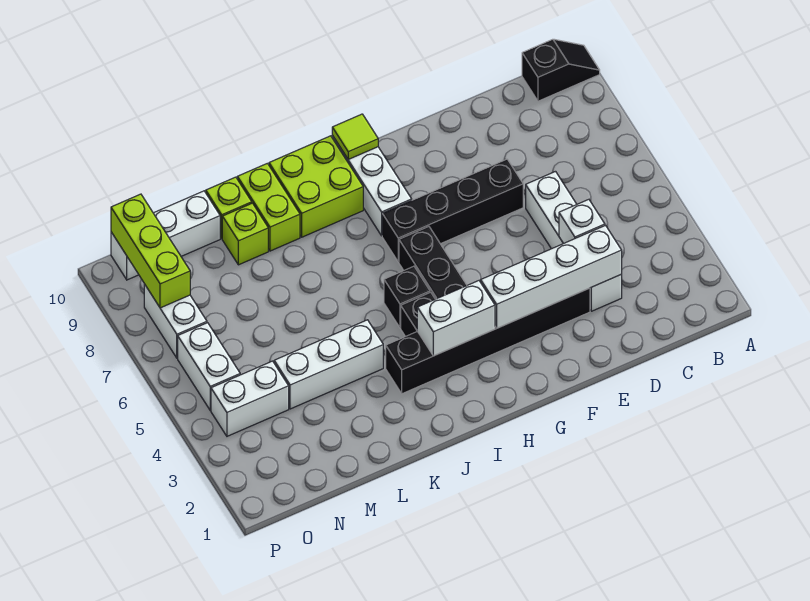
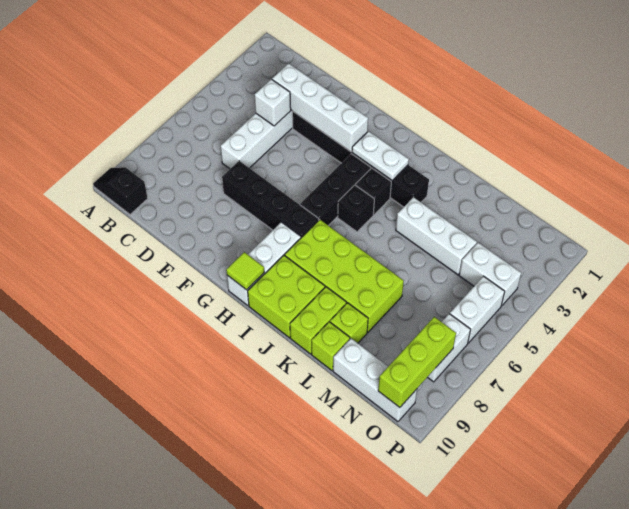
white 1x2 brick [417,281,495,356] -> white 1x2 plate [352,131,409,181]
none -> lime 2x4 brick [285,220,404,332]

